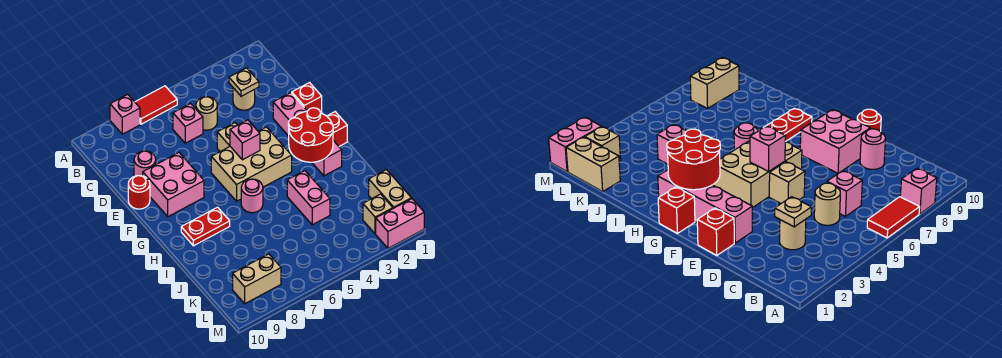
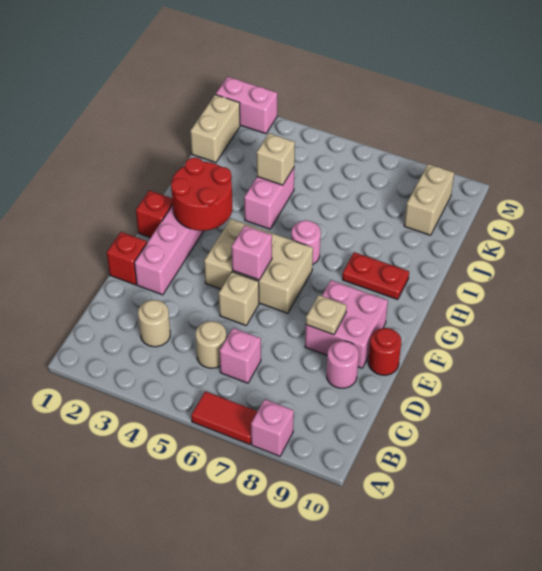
tan 1x1 plate [229,68,259,96] -> tan 1x1 plate moved to [306,295,347,335]
tan 1x1 brick [363,194,393,234] -> tan 1x1 brick moved to [257,133,295,185]
tan 1x2 brick [233,254,281,304] -> tan 1x2 brick turned to [404,164,454,235]

